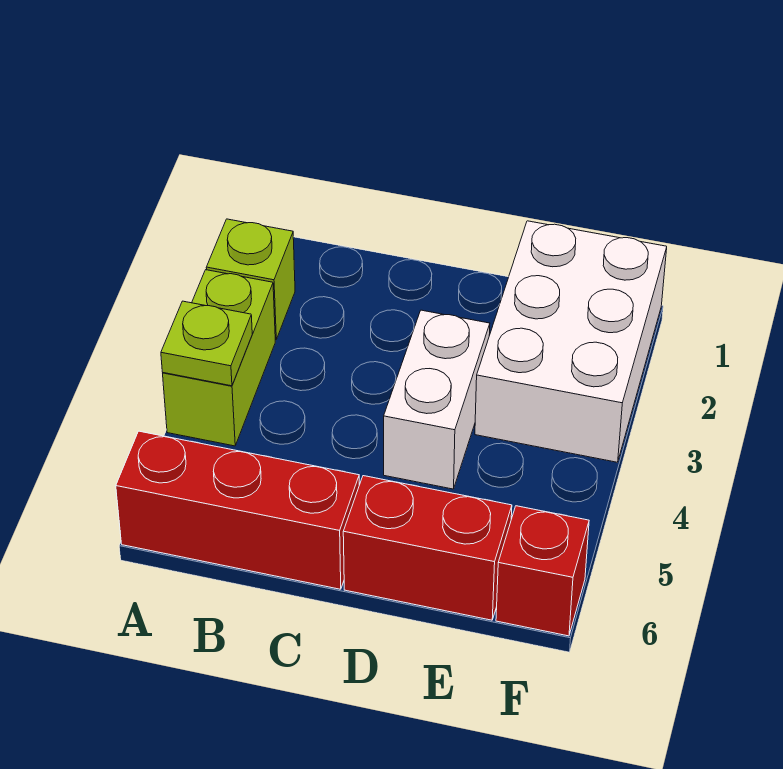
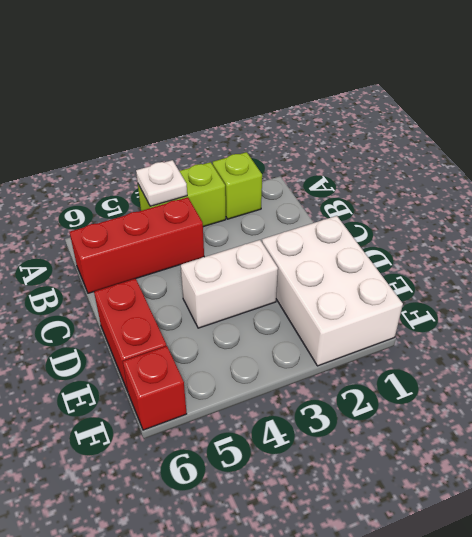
lime 1x1 plate [161,301,252,386] -> white 1x1 plate [136,160,187,206]
red 1x3 brick [116,431,359,589] -> red 1x3 brick turned to [70,197,204,293]
white 2x3 brick [475,221,667,462] -> white 2x3 brick turned to [262,216,403,366]

